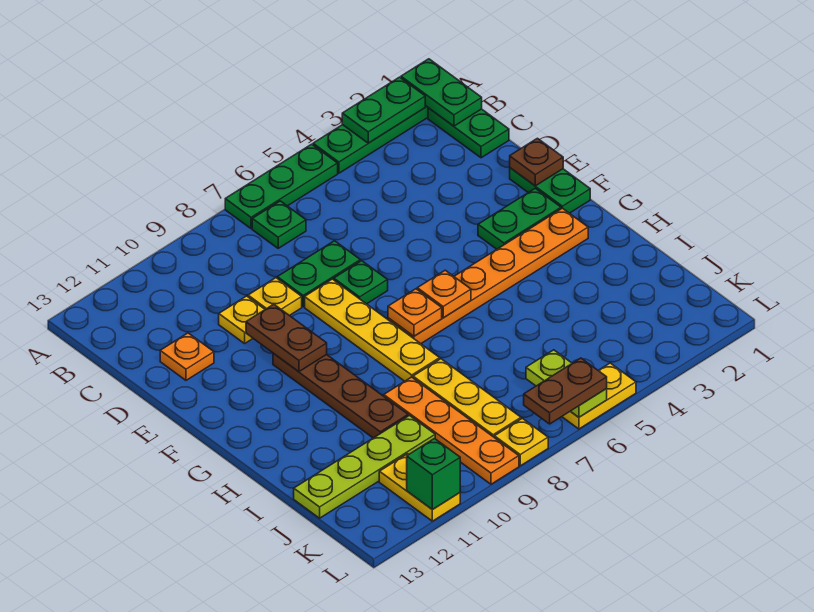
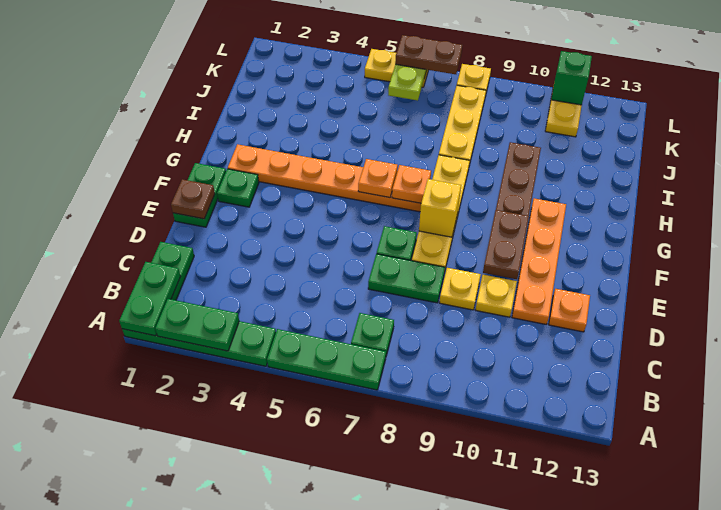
green 1x2 plate [478,188,561,249] -> green 1x1 plate [217,169,259,207]
none -> yellow 1x1 brick [419,179,461,237]
orange 1x4 plate [384,377,519,484] -> orange 1x4 plate moved to [512,198,566,325]
lime 1x4 plate [294,416,435,518] -> none

